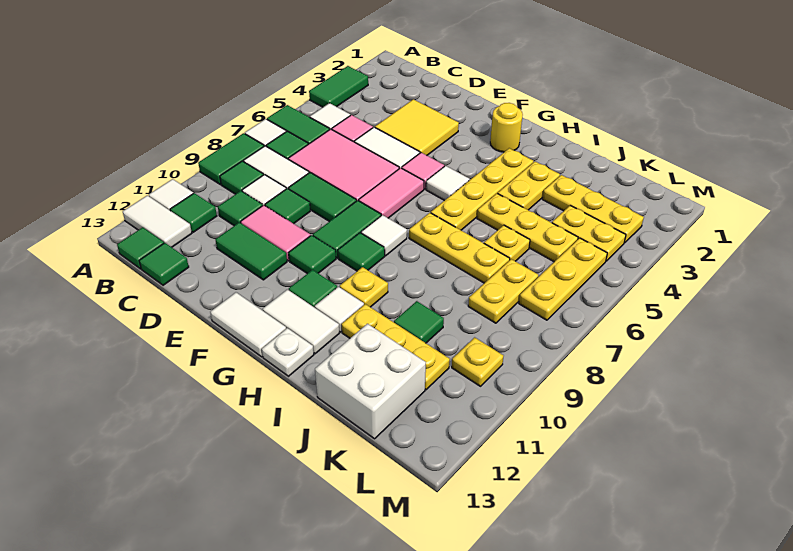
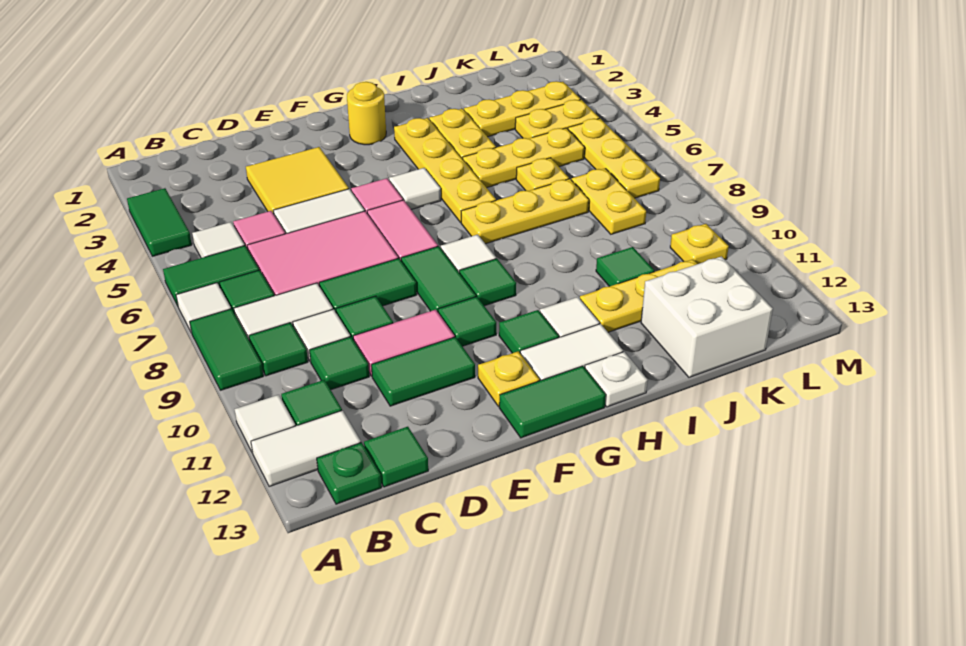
green 1x1 tile [117,227,164,269] -> green 1x1 plate [317,443,382,504]
white 1x2 tile [210,292,286,357] -> green 1x2 tile [499,366,606,438]
yellow 1x1 plate [340,267,388,307] -> yellow 1x1 plate moved to [478,351,540,407]

